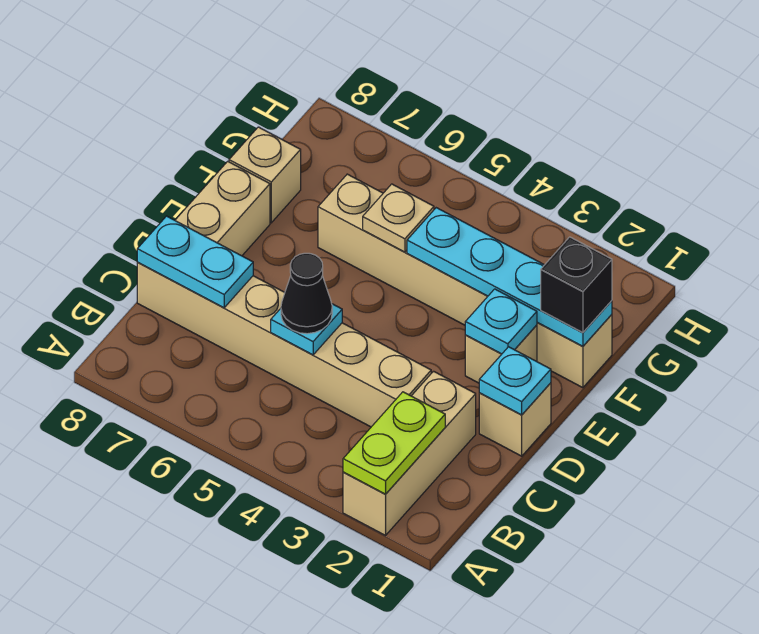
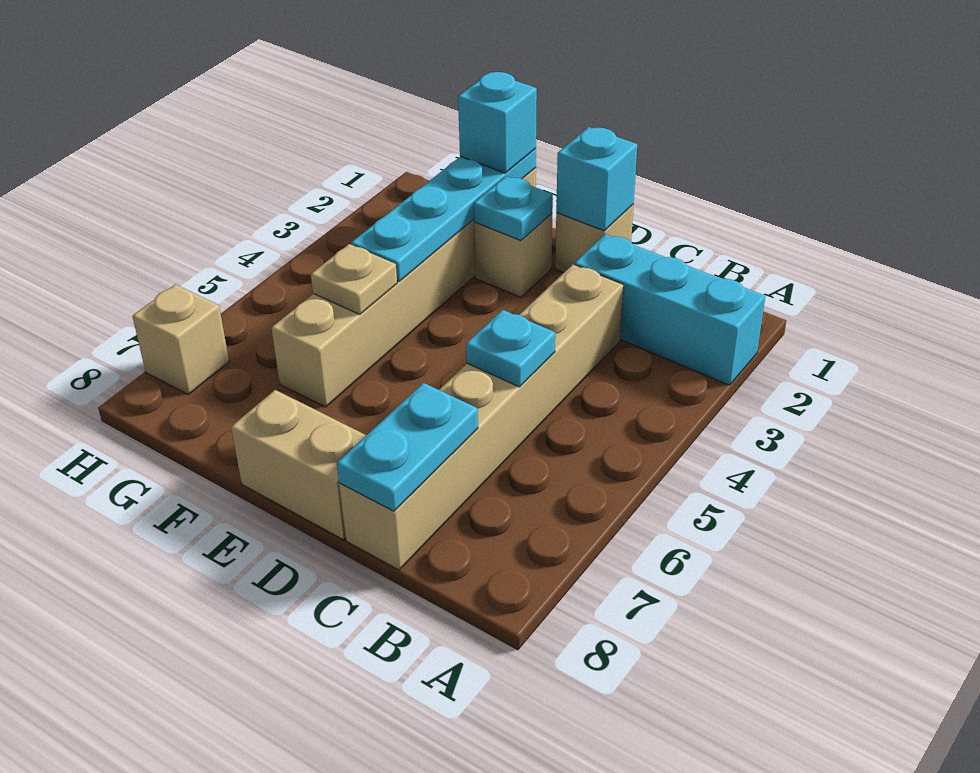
tan 1x3 brick [343,371,476,535] -> cyan 1x3 brick [574,234,765,385]
lime 1x2 plate [343,392,445,494] -> none
black 1x1 cone [281,253,332,334] -> none
cyan 1x1 plate [479,347,551,415] -> cyan 1x1 brick [556,127,637,231]
black 1x1 brick [541,237,612,333] -> cyan 1x1 brick [458,72,537,173]
tan 1x1 brick [229,127,301,223] -> tan 1x1 brick moved to [132,284,229,394]

